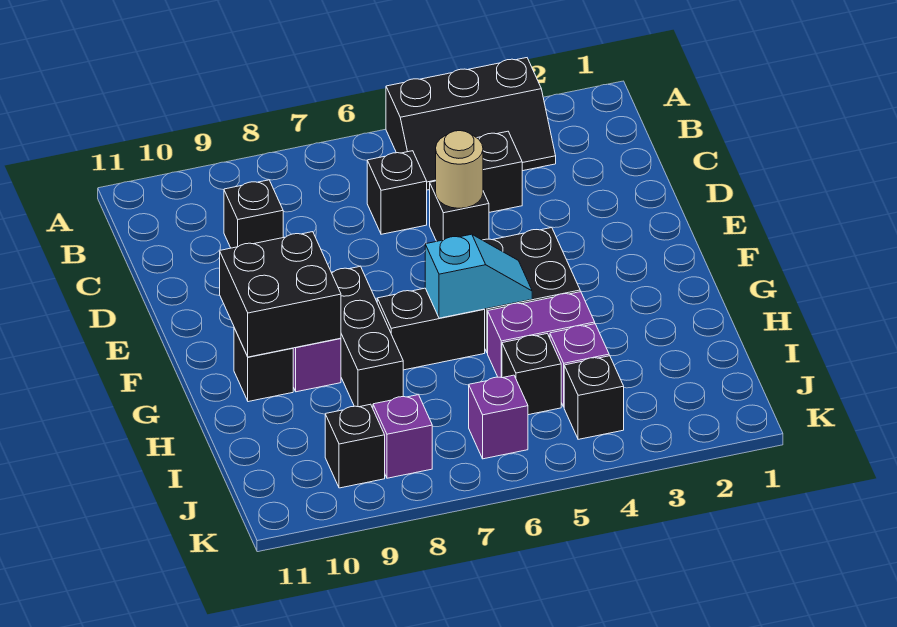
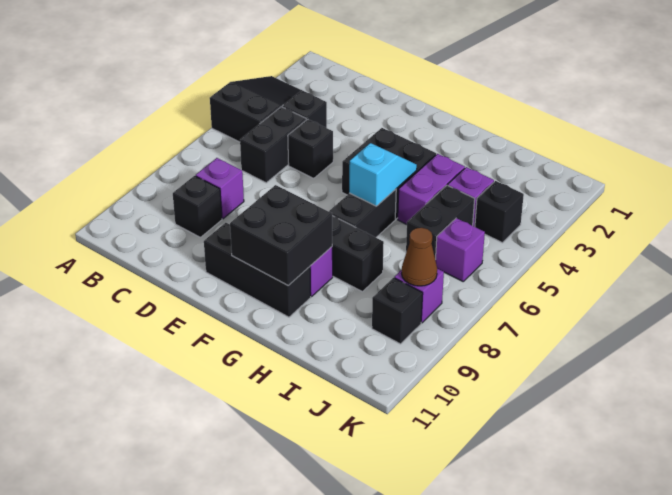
black 2x3 slope [386,58,556,190] -> black 2x3 slope turned to [210,76,301,142]
black 1x1 brick [367,151,427,234] -> black 1x2 brick [240,107,306,183]
none -> purple 1x1 brick [196,158,244,219]
tan 1x1 round brick [436,131,483,208] -> none
black 1x1 brick [234,328,293,402] -> black 1x3 brick [204,223,311,317]
black 1x1 brick [502,334,561,415] -> black 1x2 brick [406,185,475,259]
none -> brown 1x1 cone [402,228,437,286]

